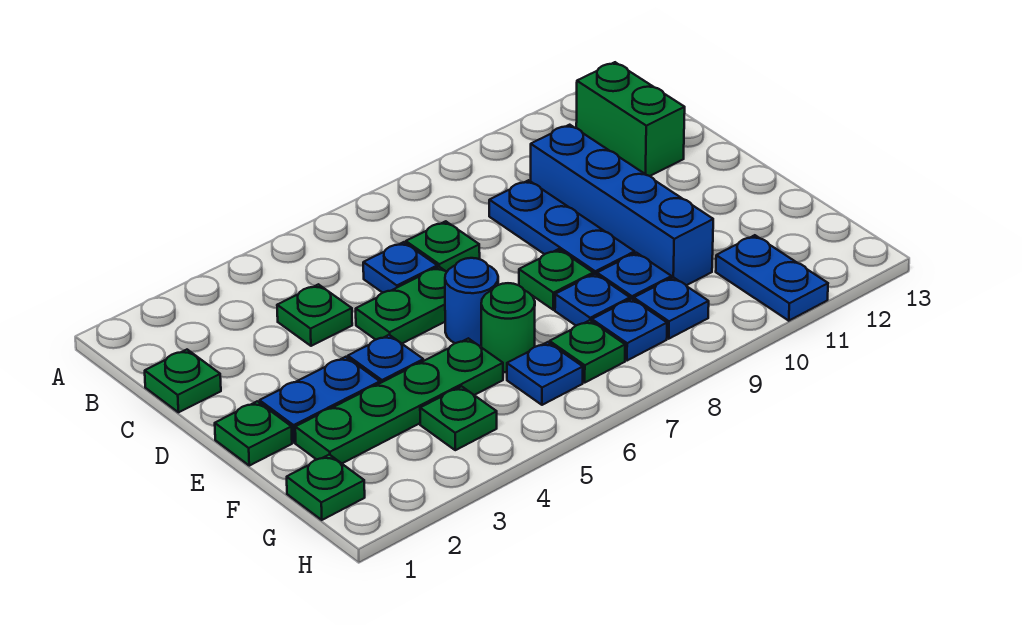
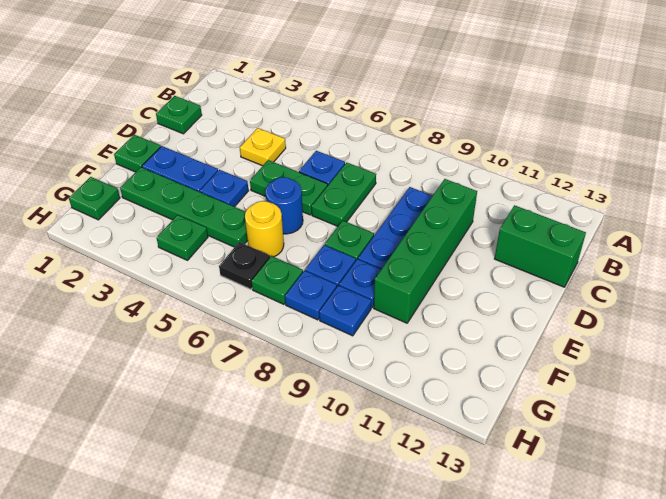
green 1x2 brick [576,62,685,176] -> green 1x2 brick turned to [494,205,586,287]
green 1x1 plate [277,284,352,346] -> yellow 1x1 plate [240,128,286,166]
green 1x1 plate [406,221,480,271] -> green 1x2 plate [312,163,376,226]
blue 1x4 brick [531,125,713,285] -> green 1x4 brick [374,179,477,323]
green 1x1 round brick [481,283,535,372] -> yellow 1x1 round brick [245,201,284,257]
blue 1x1 plate [507,342,583,405] -> black 1x1 plate [219,242,270,289]
blue 1x2 plate [716,235,828,321] -> none

